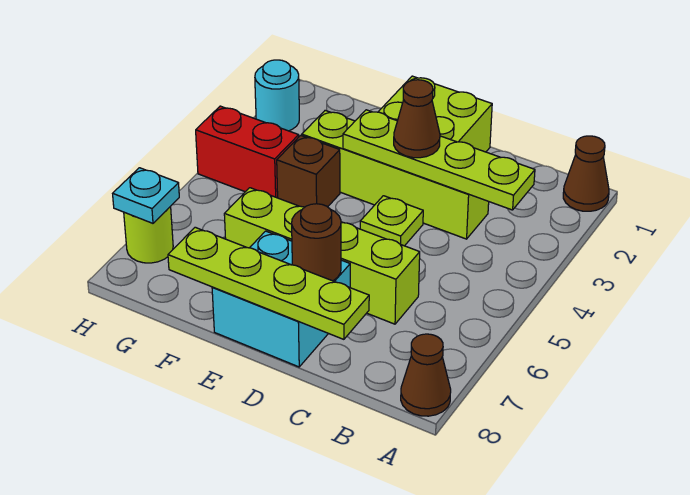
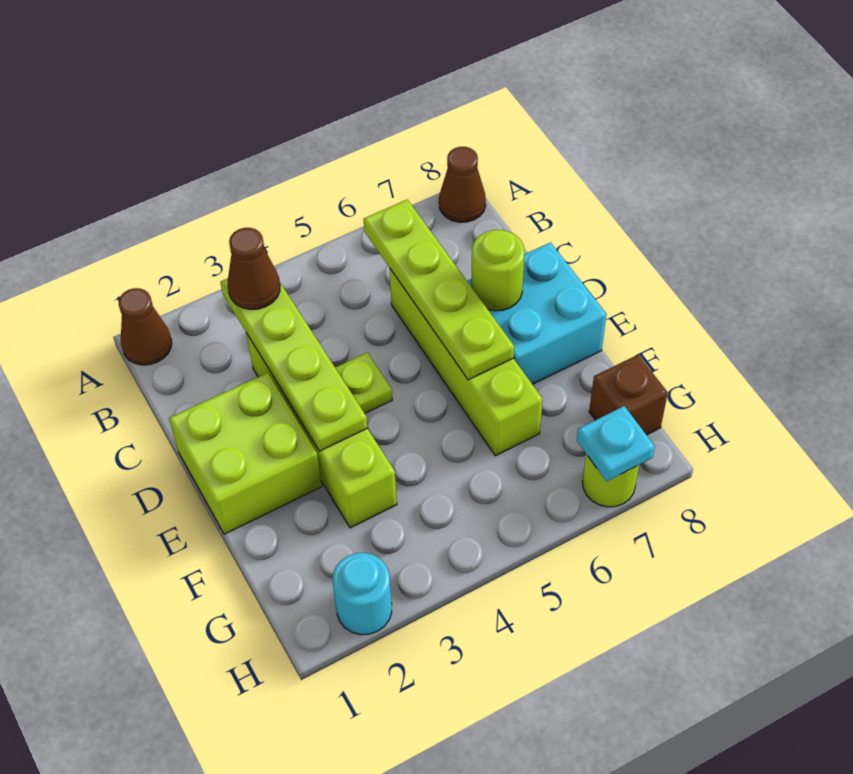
lime 1x4 plate [168,227,369,339] -> lime 1x4 plate moved to [364,200,514,380]
brown 1x1 cone [394,80,440,158] -> brown 1x1 cone moved to [228,228,280,309]
brown 1x1 round brick [292,204,341,281] -> lime 1x1 round brick [471,230,525,311]
brown 1x1 brick [277,135,340,207] -> brown 1x1 brick moved to [589,355,668,435]
red 1x2 brick [196,106,299,198] -> none

